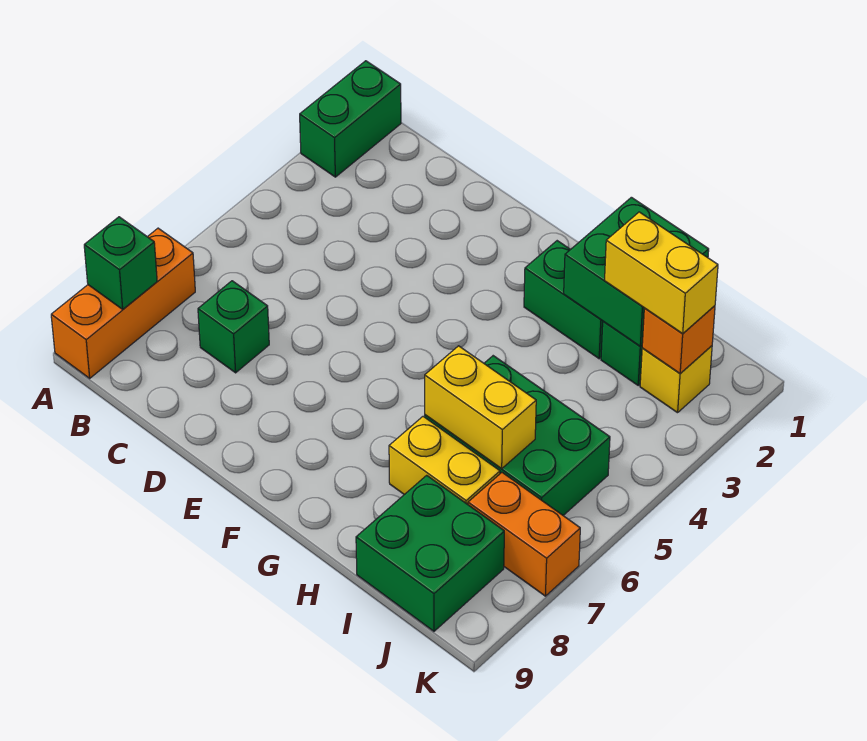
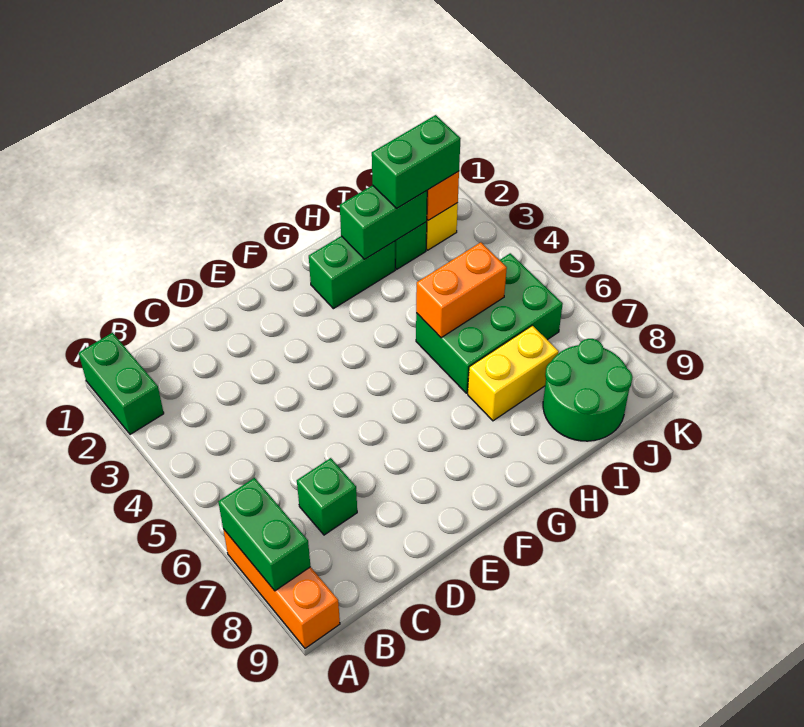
green 1x1 brick [84,217,157,309] -> green 1x2 brick [218,478,311,591]
green 2x2 brick [564,197,709,346] -> green 1x2 brick [340,185,427,259]
yellow 1x2 brick [425,346,536,469] -> none
yellow 1x2 brick [605,212,718,333] -> green 1x2 brick [372,115,461,208]
green 2x2 brick [356,475,504,631] -> green 2x2 round brick [543,339,633,441]
orange 1x2 brick [468,473,580,596] -> orange 1x2 brick moved to [416,242,507,338]

